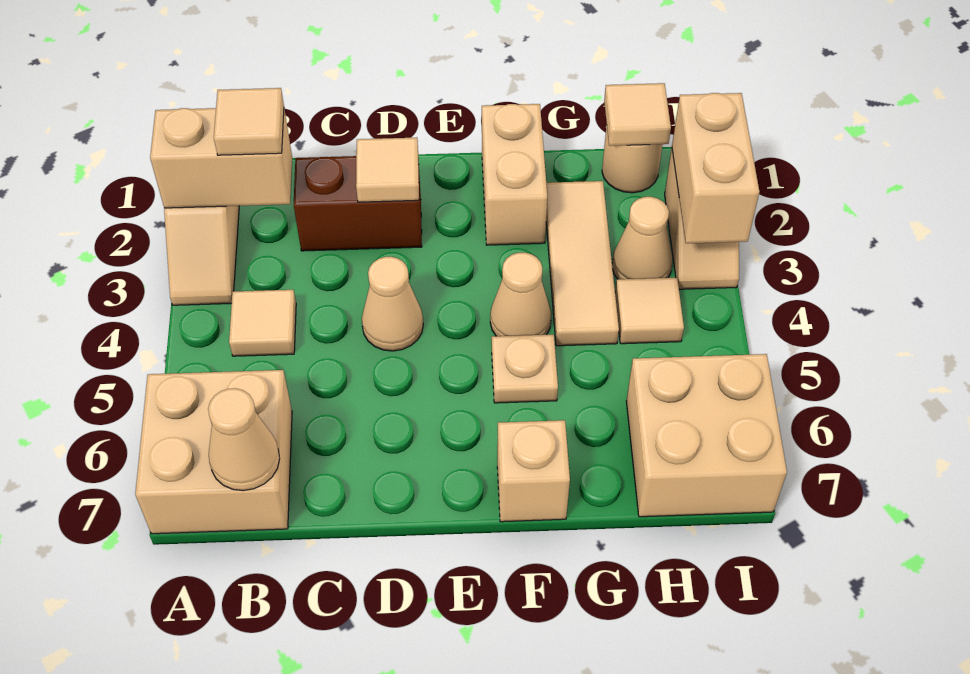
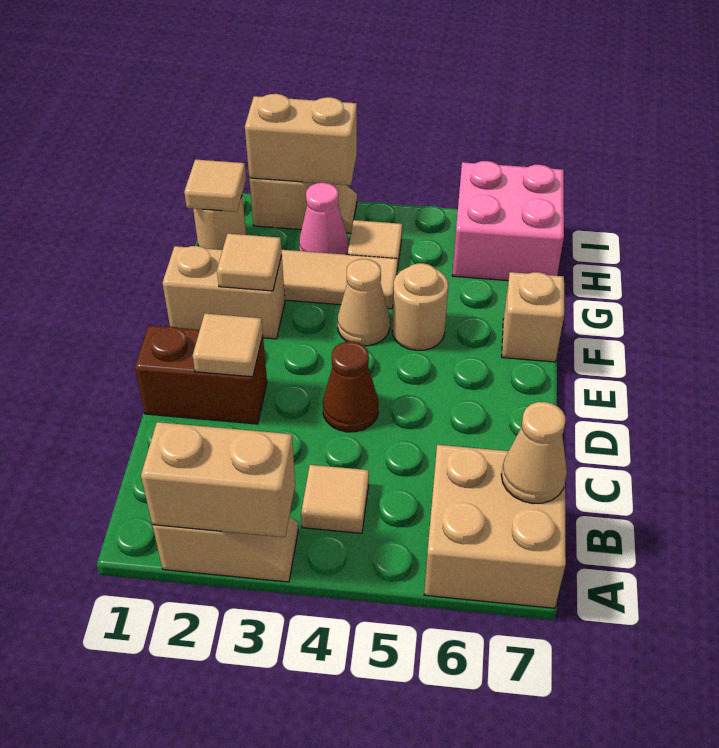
tan 1x2 brick [150,108,292,208] -> tan 1x2 brick turned to [141,422,295,537]
tan 1x1 tile [214,88,284,155] -> tan 1x1 tile moved to [217,234,282,291]
brown 1x2 brick [294,156,422,251] -> brown 1x2 brick turned to [135,326,267,424]
tan 1x1 cone [362,257,423,351] -> brown 1x1 cone [323,341,378,432]
tan 1x1 plate [492,334,558,403] -> tan 1x1 round brick [392,263,448,350]
tan 1x1 cone [612,197,672,279] -> pink 1x1 cone [299,183,348,255]
tan 2x2 brick [626,354,787,517] -> pink 2x2 brick [452,161,564,281]

